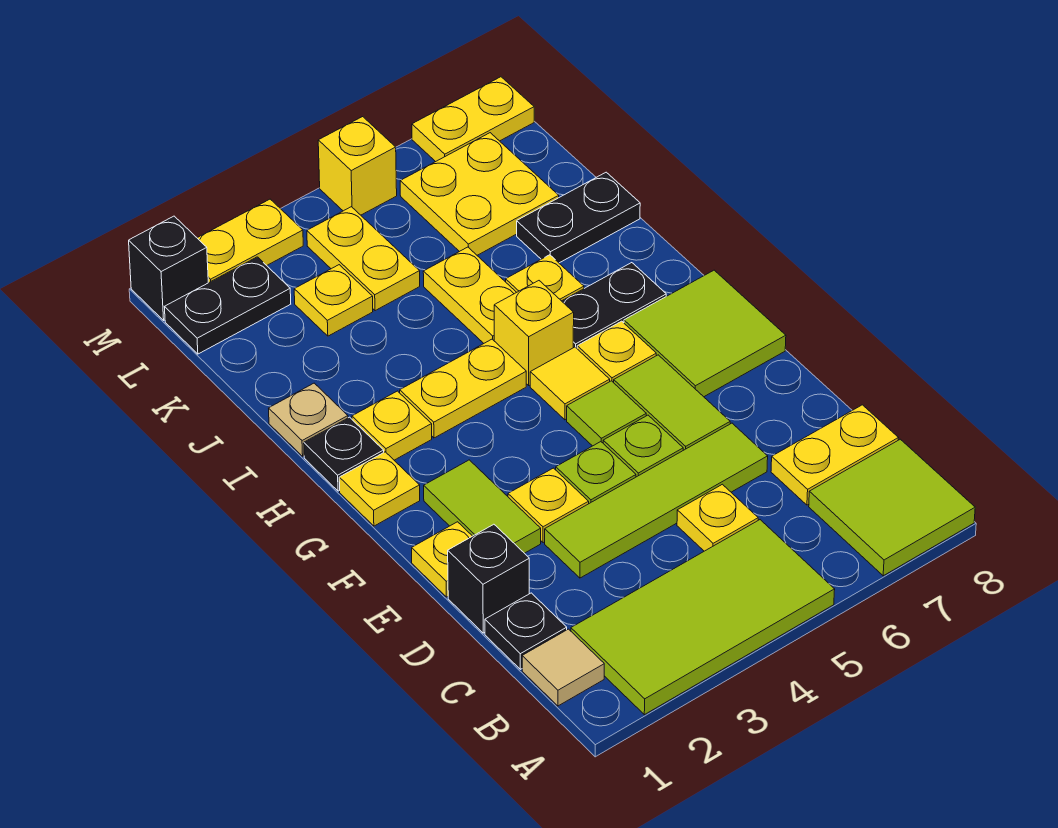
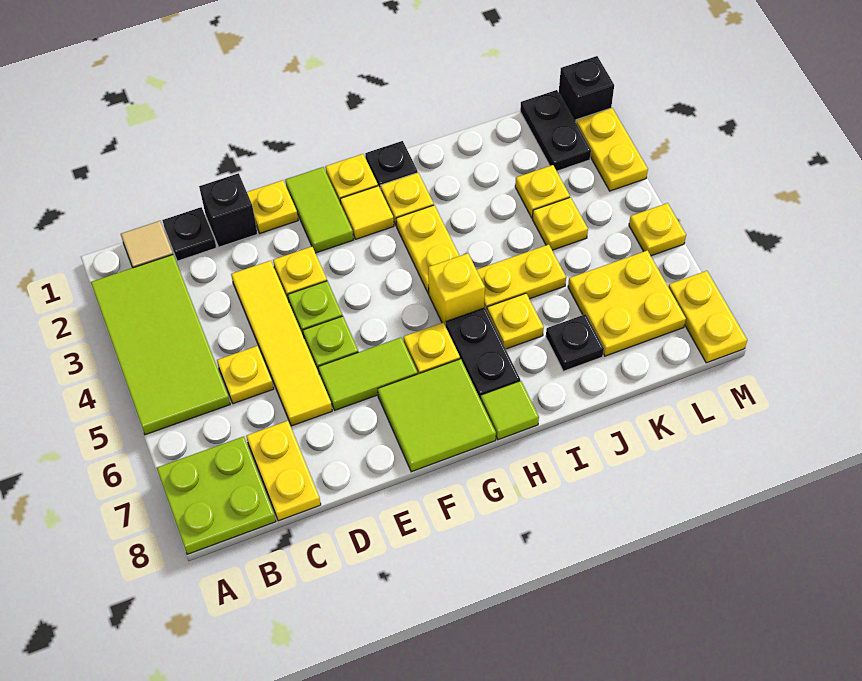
lime 2x2 tile [809,439,975,576] -> lime 2x2 plate [157,437,276,554]
lime 1x4 tile [545,423,768,578] -> yellow 1x4 tile [231,261,332,426]
lime 1x2 tile [424,460,541,553] -> lime 1x2 tile turned to [285,167,354,253]
lime 1x1 tile [567,381,646,446] -> lime 1x1 tile moved to [481,381,539,440]
yellow 1x1 tile [530,347,610,420] -> yellow 1x1 tile moved to [340,186,394,239]
tan 1x1 plate [269,383,348,456] -> none
black 1x2 plate [517,172,640,263] -> black 1x1 plate [546,314,604,371]
yellow 1x2 plate [307,207,420,311] -> yellow 1x1 plate [532,197,588,250]
yellow 1x1 brick [318,117,397,215] -> yellow 1x1 plate [629,203,686,256]

